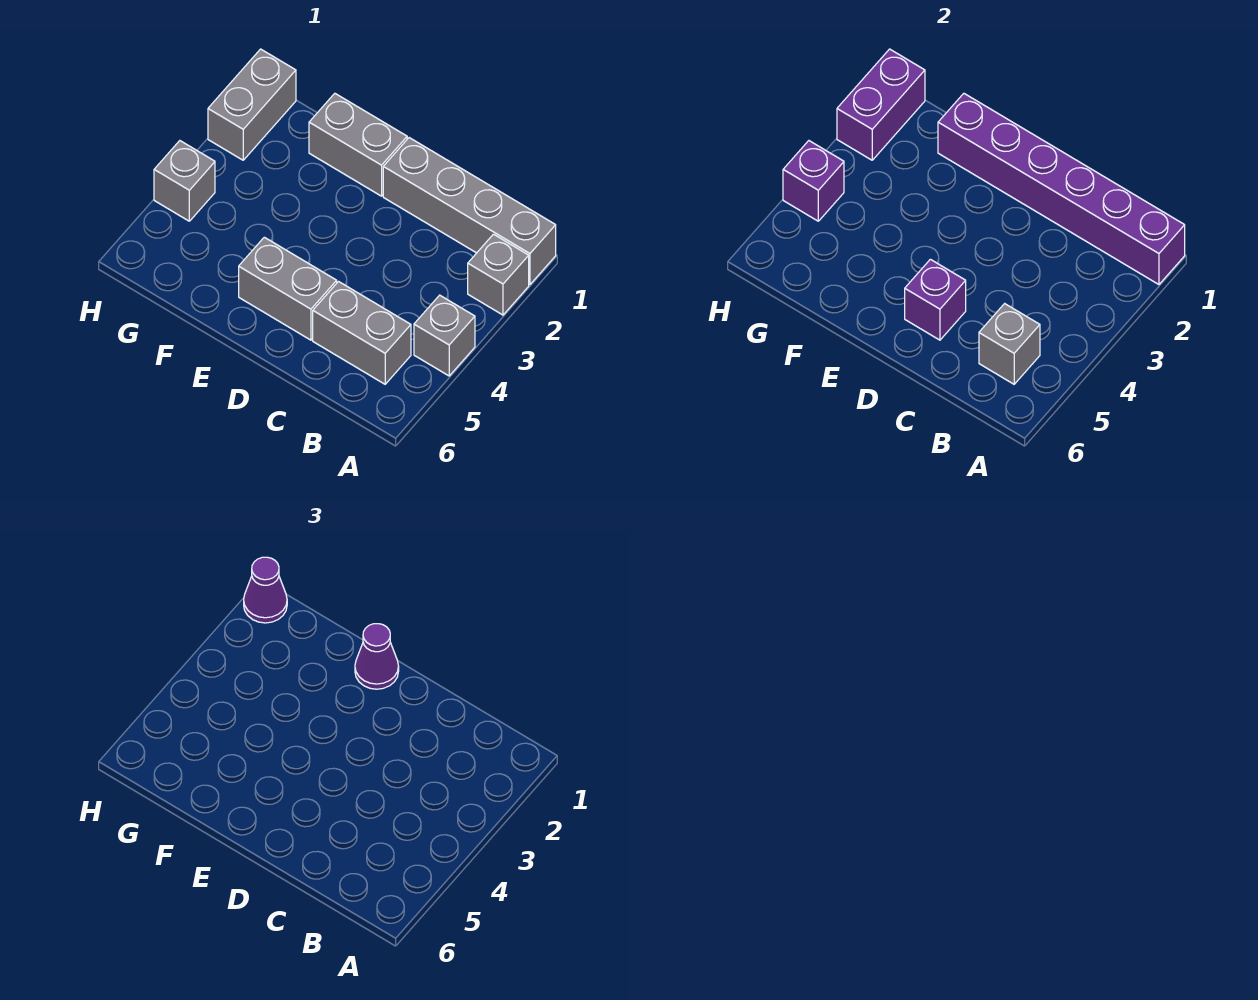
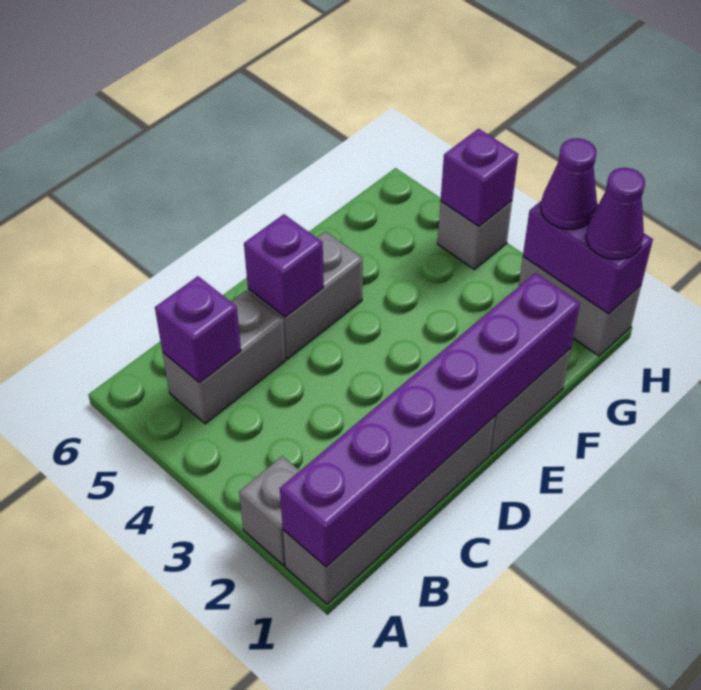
grey 1x1 brick [414,295,475,376] -> none
grey 1x1 brick [979,304,1040,384] -> purple 1x1 brick [155,276,241,383]
purple 1x1 cone [355,624,399,689] -> purple 1x1 cone moved to [541,138,597,229]

